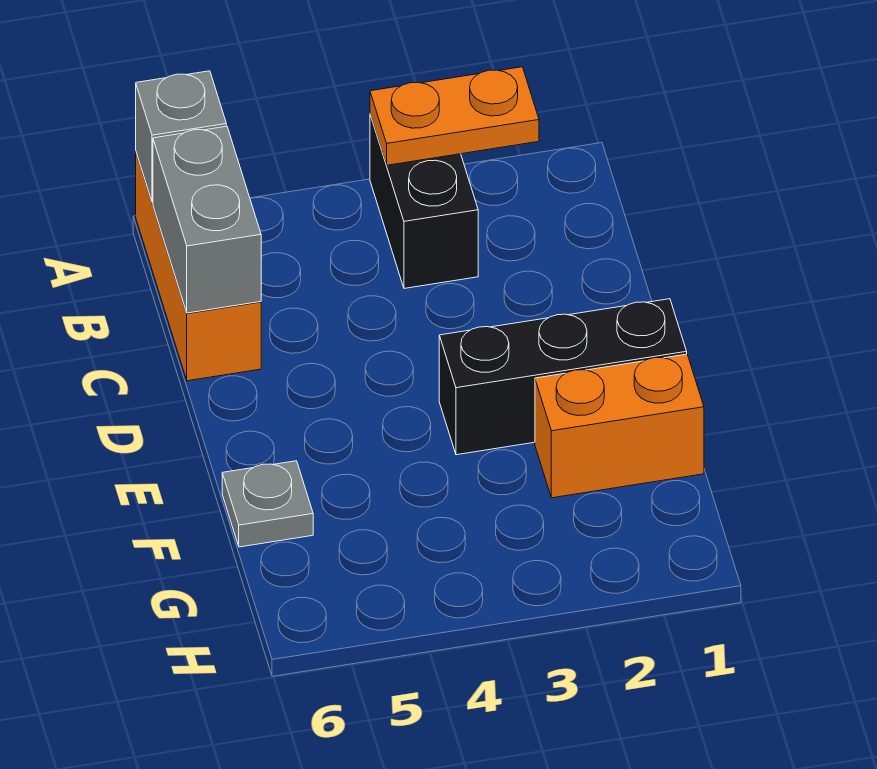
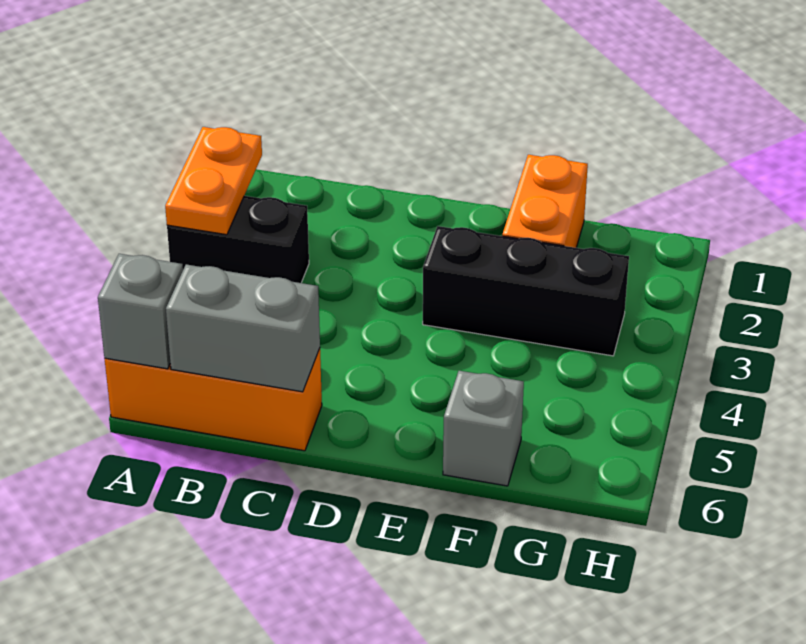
black 1x3 brick [439,299,687,455] -> black 1x3 brick turned to [423,226,629,356]
grey 1x1 plate [222,461,313,547] -> grey 1x1 brick [443,371,524,486]

